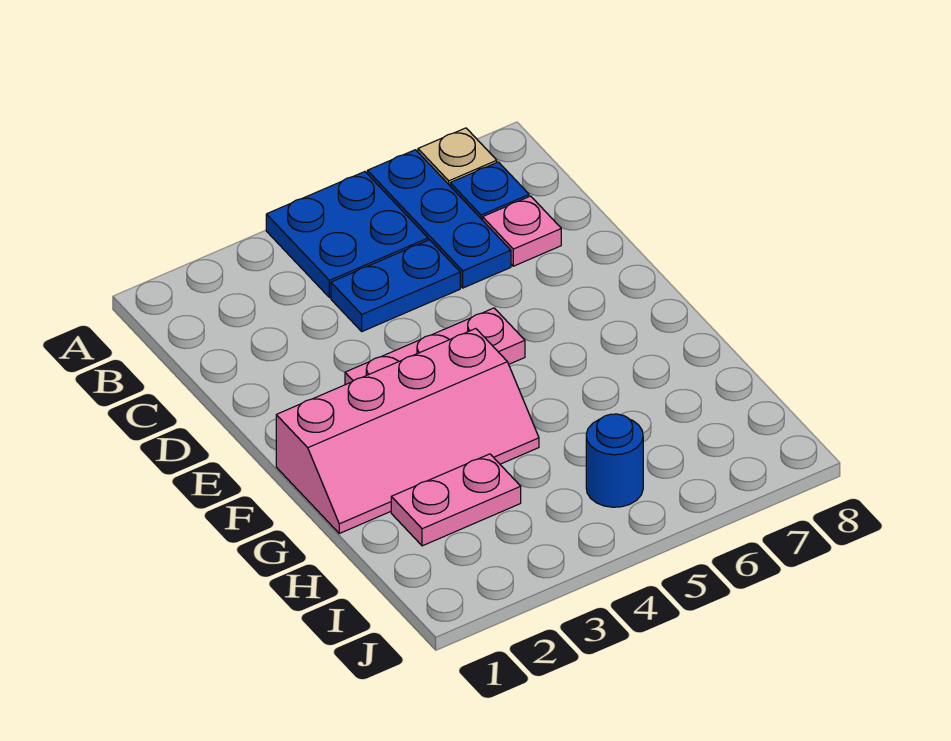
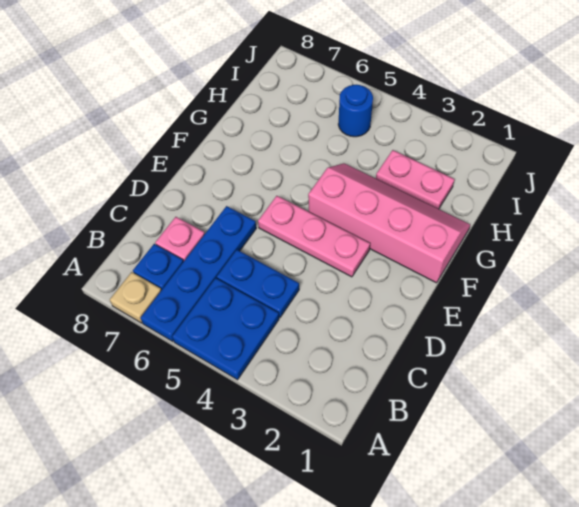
blue 1x3 plate [367,150,511,288] -> blue 1x4 plate [141,206,256,341]

